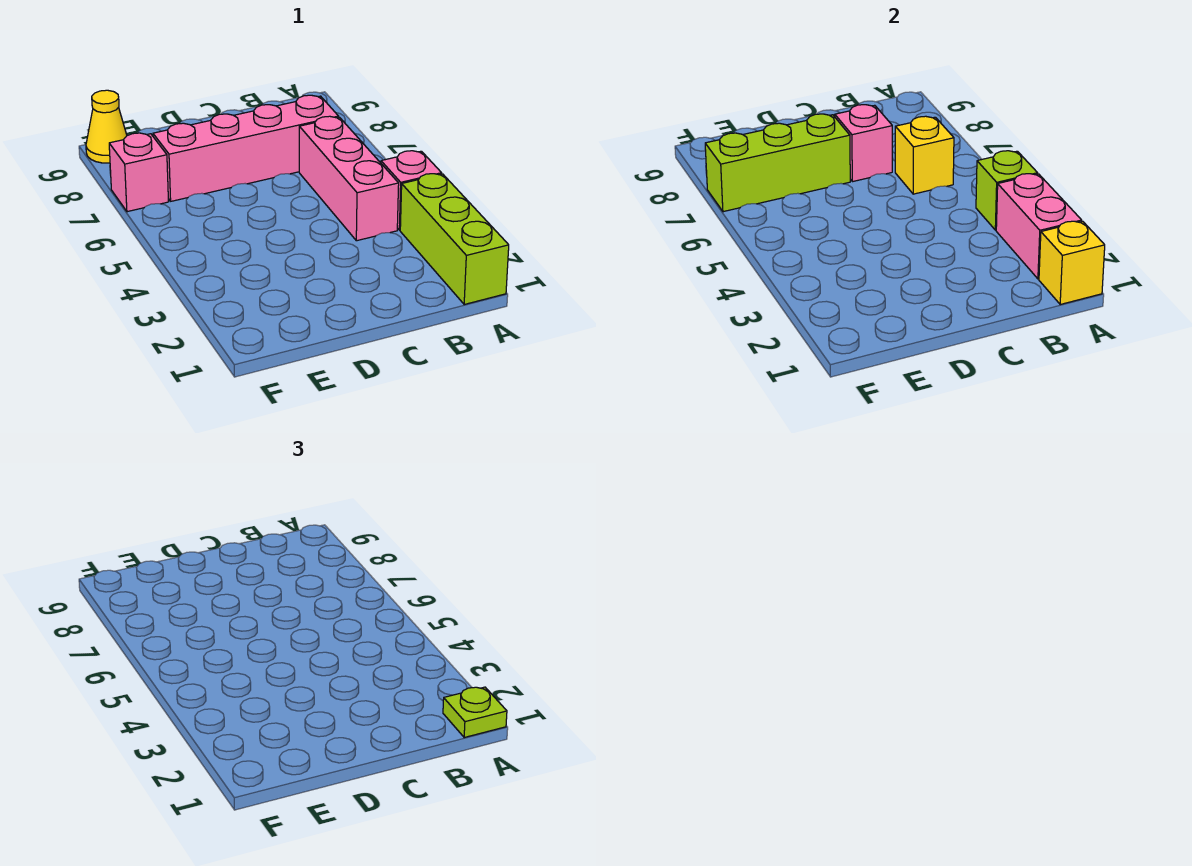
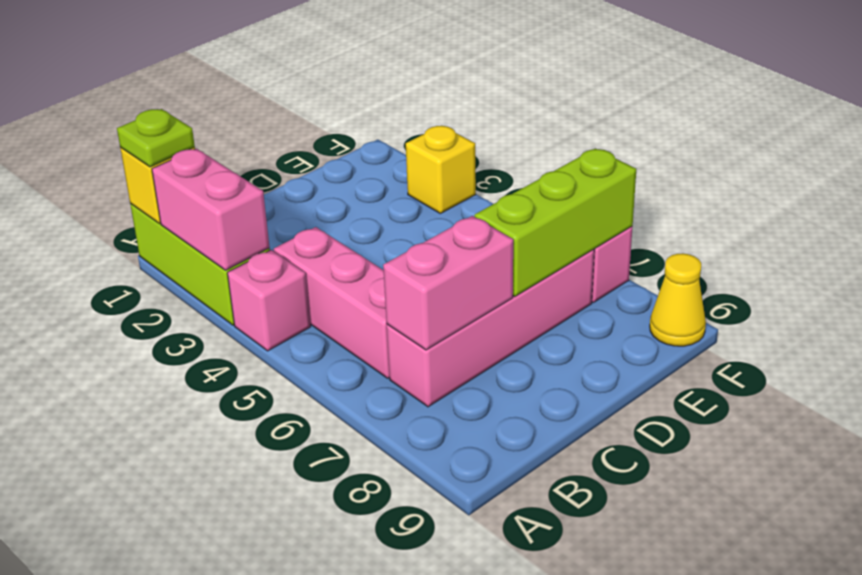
lime 1x1 brick [976,151,1038,230] -> none
yellow 1x1 brick [895,116,954,194] -> yellow 1x1 brick moved to [406,126,476,213]
pink 1x1 brick [835,105,892,182] -> pink 1x2 brick [383,216,513,350]

